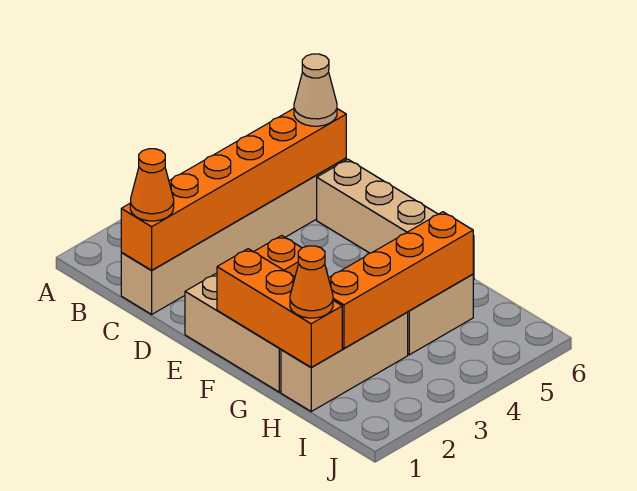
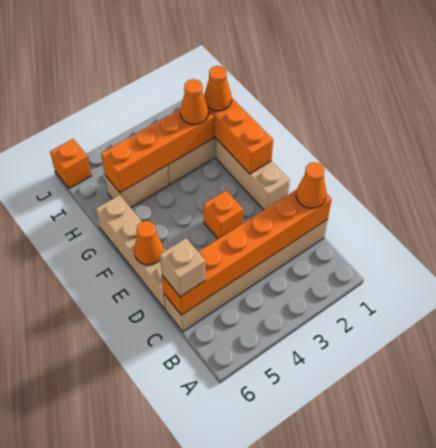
tan 1x1 cone [294,54,337,126] -> tan 1x1 brick [160,238,206,297]
none -> orange 1x1 cone [134,221,164,265]
none -> orange 1x1 cone [180,79,208,125]
none -> orange 1x1 brick [50,139,92,189]

